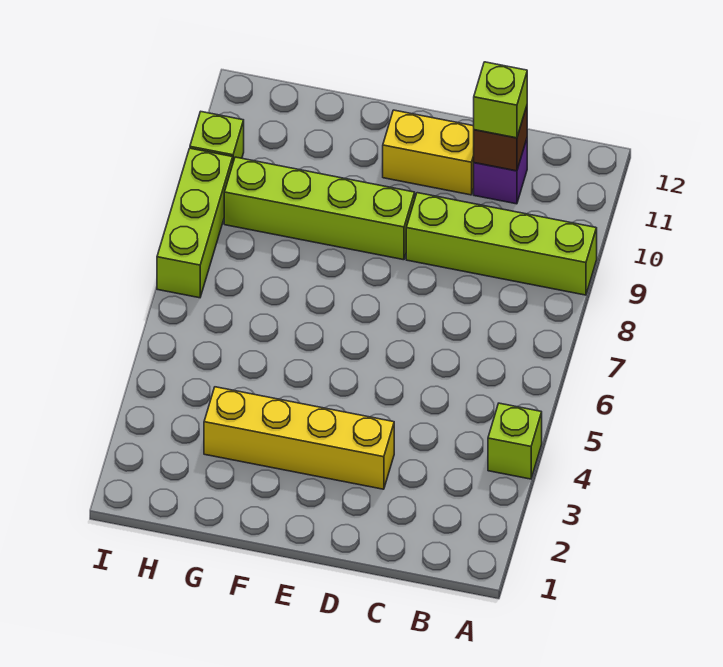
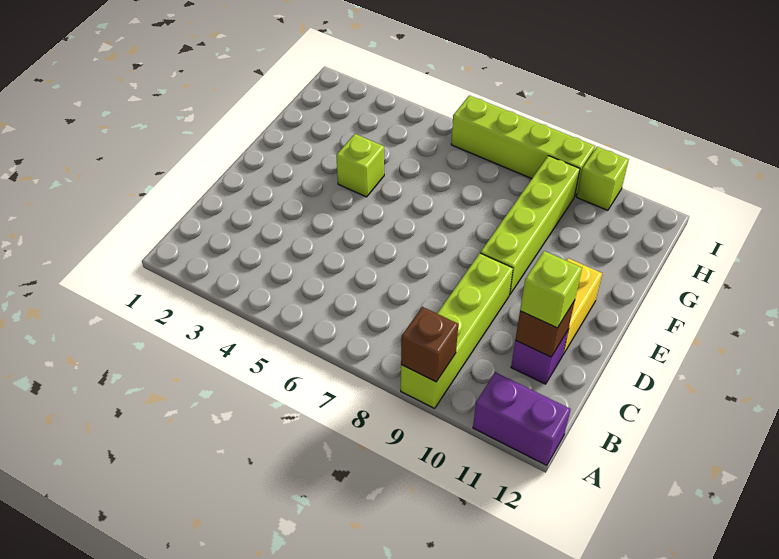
lime 1x1 brick [488,403,542,479] -> lime 1x1 brick moved to [336,134,384,197]
none -> brown 1x1 brick [401,307,458,382]
none -> purple 1x2 brick [473,372,571,465]
yellow 1x4 brick [204,387,394,489] -> none
lime 1x3 brick [157,148,233,298] -> lime 1x4 brick [451,95,595,196]

